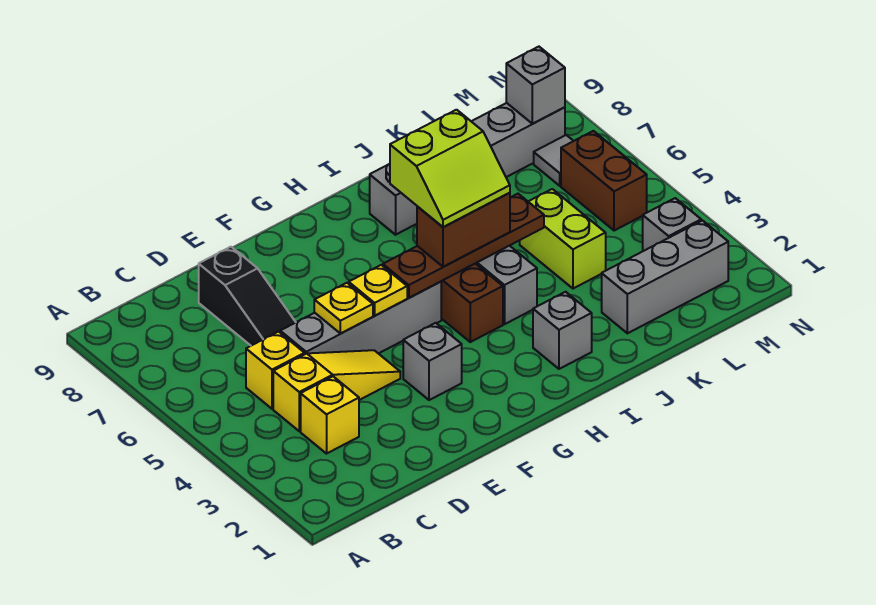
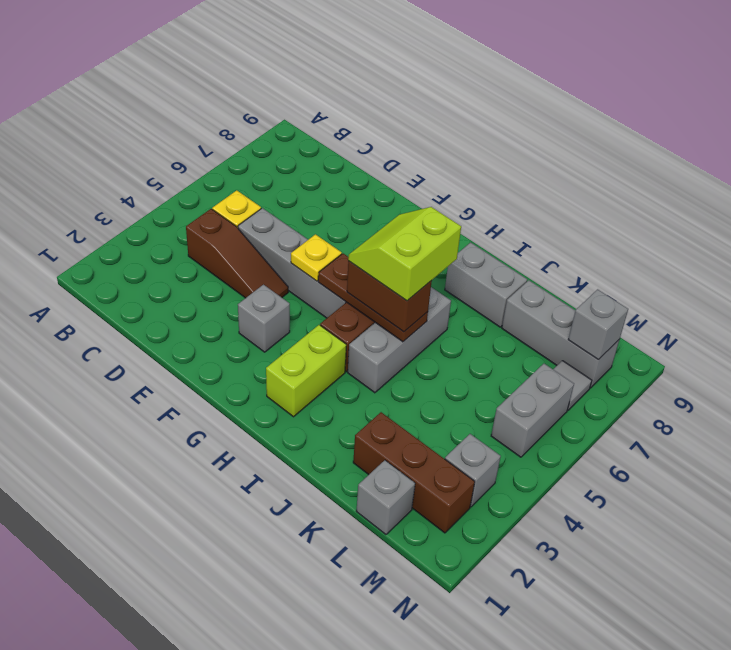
yellow 1x1 brick [301,377,359,454] -> none
yellow 1x3 slope [273,350,400,431] -> brown 1x3 slope [186,209,288,298]
black 1x3 slope [199,247,296,346] -> none
yellow 1x1 plate [314,283,373,333] -> none
brown 1x4 plate [383,194,544,298] -> brown 1x3 plate [318,254,428,342]
lime 2x2 slope [390,110,510,227] -> lime 2x2 slope turned to [348,207,461,301]
grey 1x1 brick [533,292,592,369] -> grey 1x1 brick moved to [356,460,415,534]
grey 1x3 brick [602,221,728,333] -> brown 1x3 brick [353,412,475,533]
lime 1x2 brick [520,189,606,289] -> lime 1x2 brick moved to [266,325,346,417]
brown 1x2 brick [561,131,647,231] -> grey 1x2 brick [491,364,574,457]

